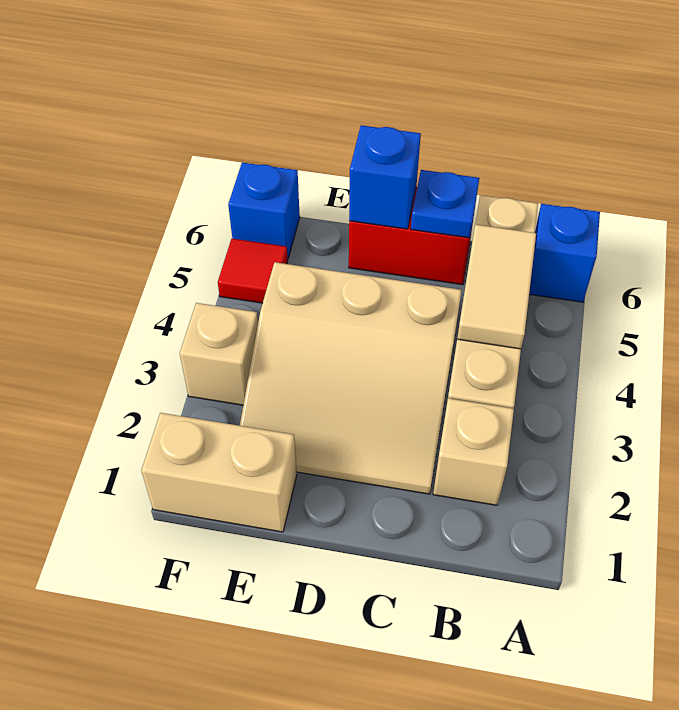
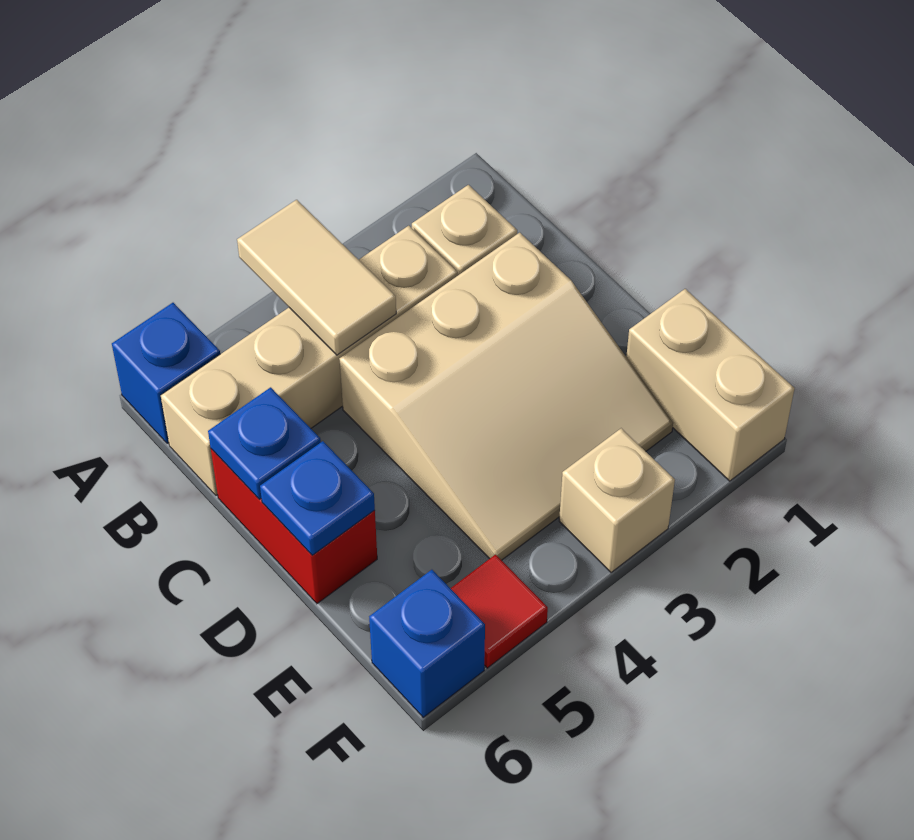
tan 1x2 tile [457,225,536,349] -> tan 1x2 tile turned to [237,200,396,355]
tan 3x3 slope [240,262,462,494] -> tan 3x3 slope turned to [340,233,673,560]
blue 1x1 brick [349,125,421,229] -> blue 1x1 plate [260,441,375,555]

